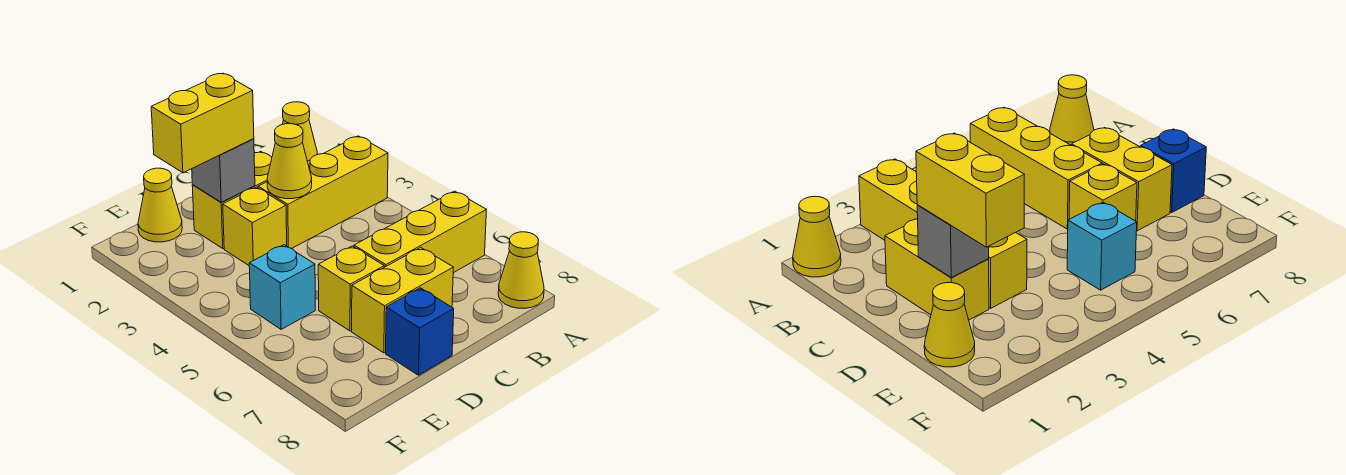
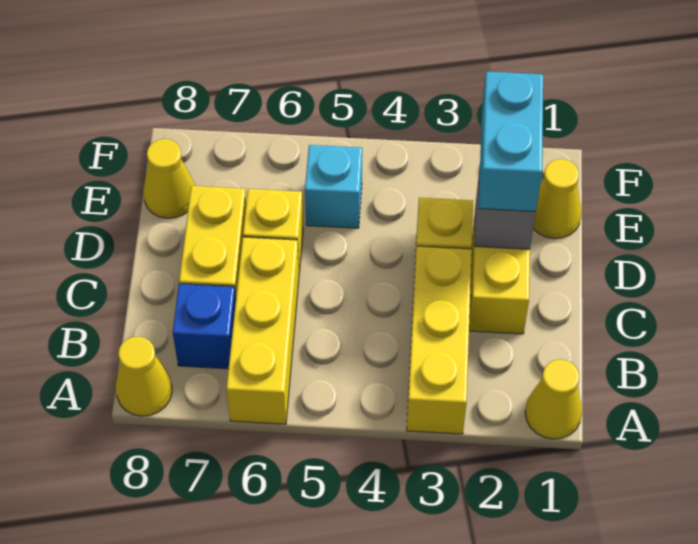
yellow 1x1 cone [267,124,312,199] -> yellow 1x1 cone moved to [143,139,195,218]
yellow 1x2 brick [151,73,254,173] -> cyan 1x2 brick [479,71,543,212]
blue 1x1 brick [386,288,454,375] -> blue 1x1 brick moved to [173,284,236,369]

